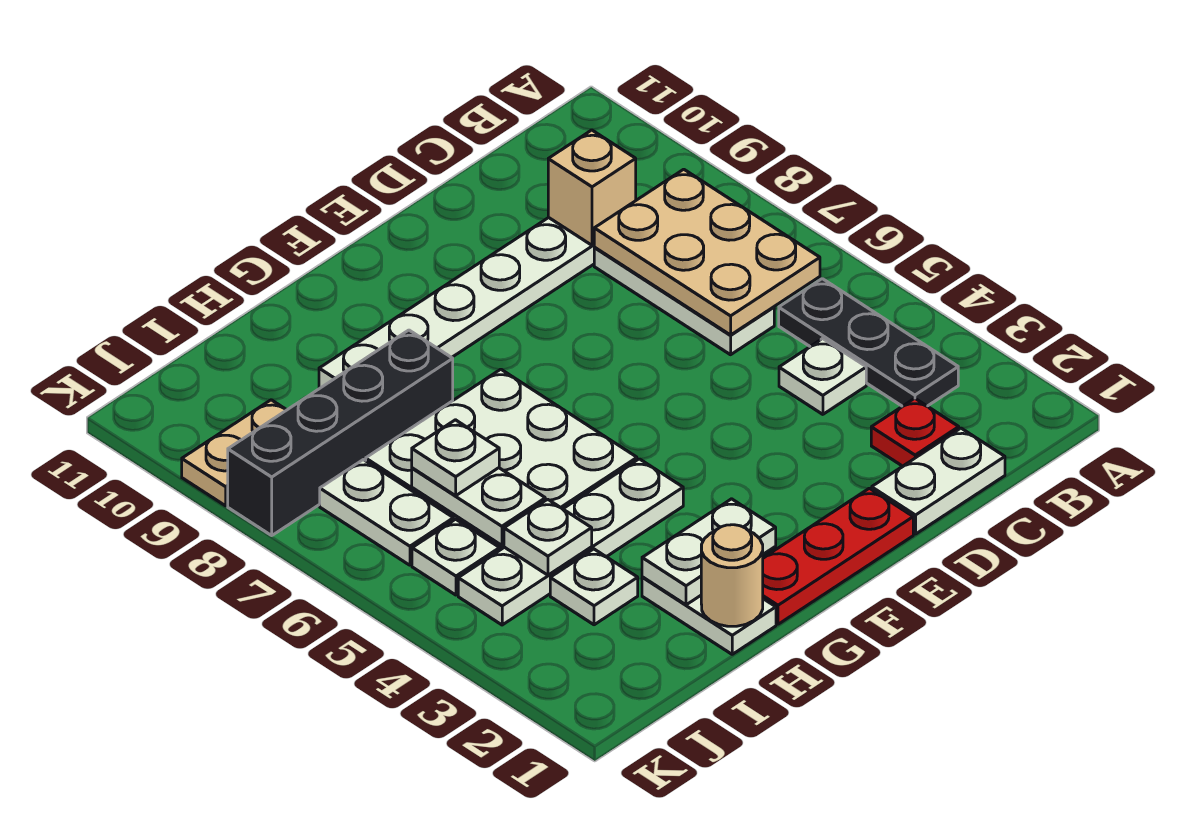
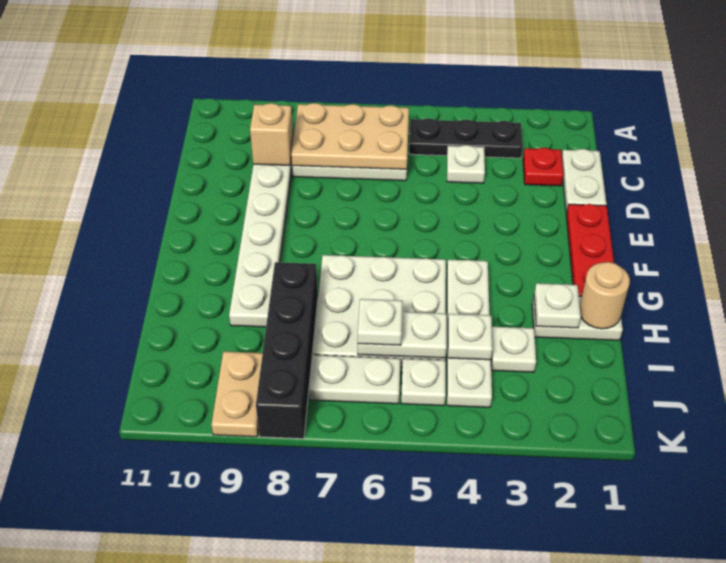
white 1x2 plate [642,499,776,605] -> white 1x1 plate [534,283,581,328]

